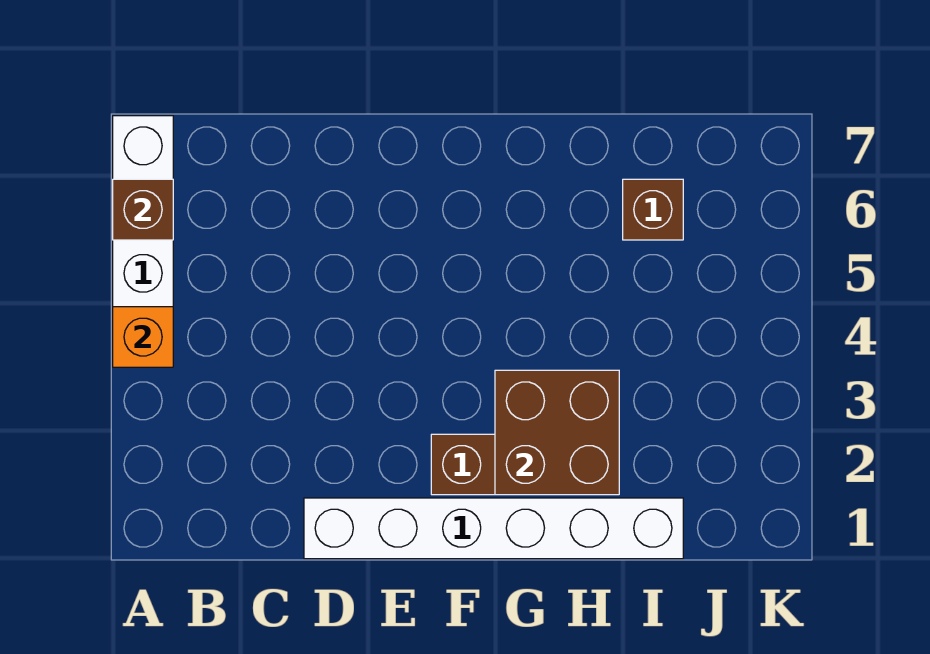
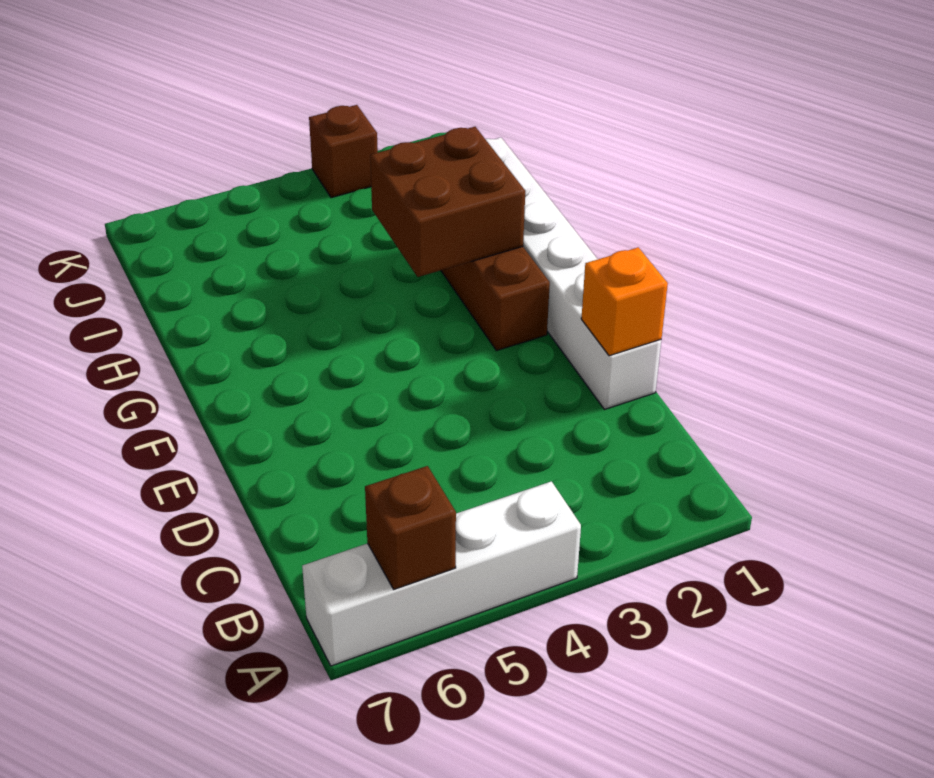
orange 1x1 brick [113,307,173,367] -> orange 1x1 brick moved to [581,247,668,356]
brown 1x1 brick [623,179,683,240] -> brown 1x1 brick moved to [309,105,378,198]

